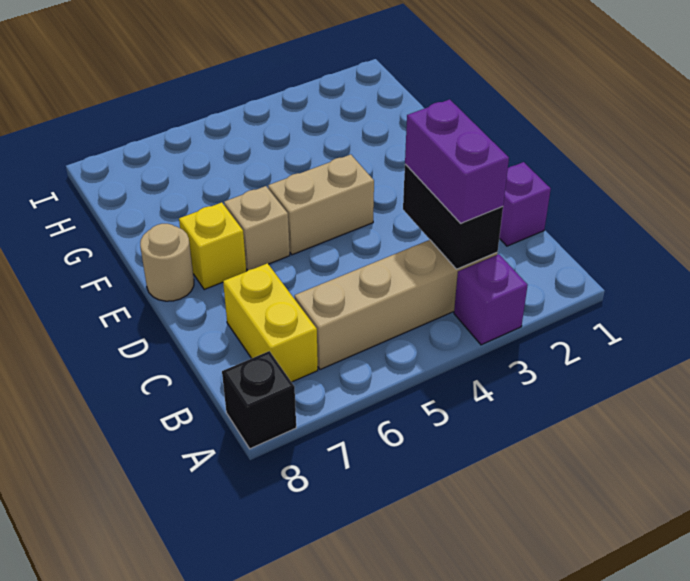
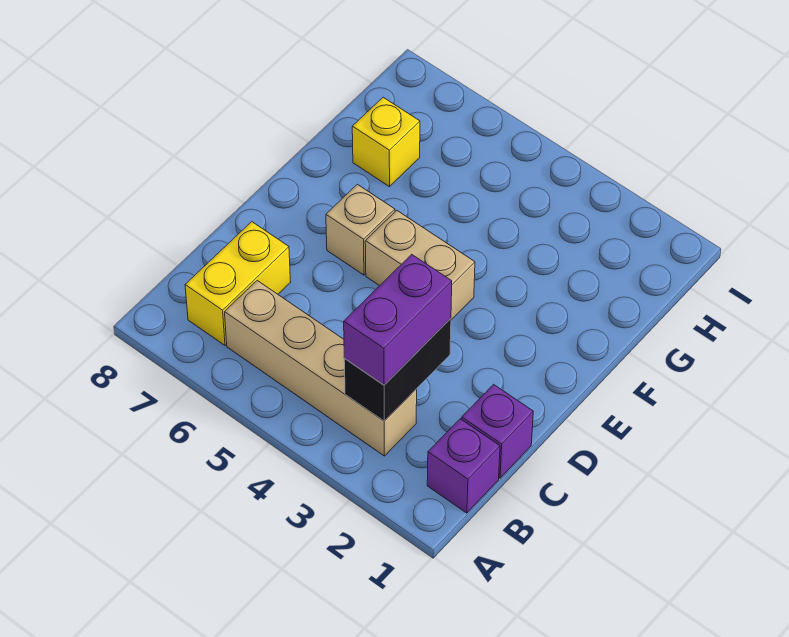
purple 1x1 brick [454,254,528,345] -> purple 1x1 brick moved to [427,419,500,513]
black 1x1 brick [222,351,296,449] -> none
yellow 1x1 brick [179,202,246,290] -> yellow 1x1 brick moved to [352,97,420,187]
tan 1x1 round brick [140,224,194,301] -> none

